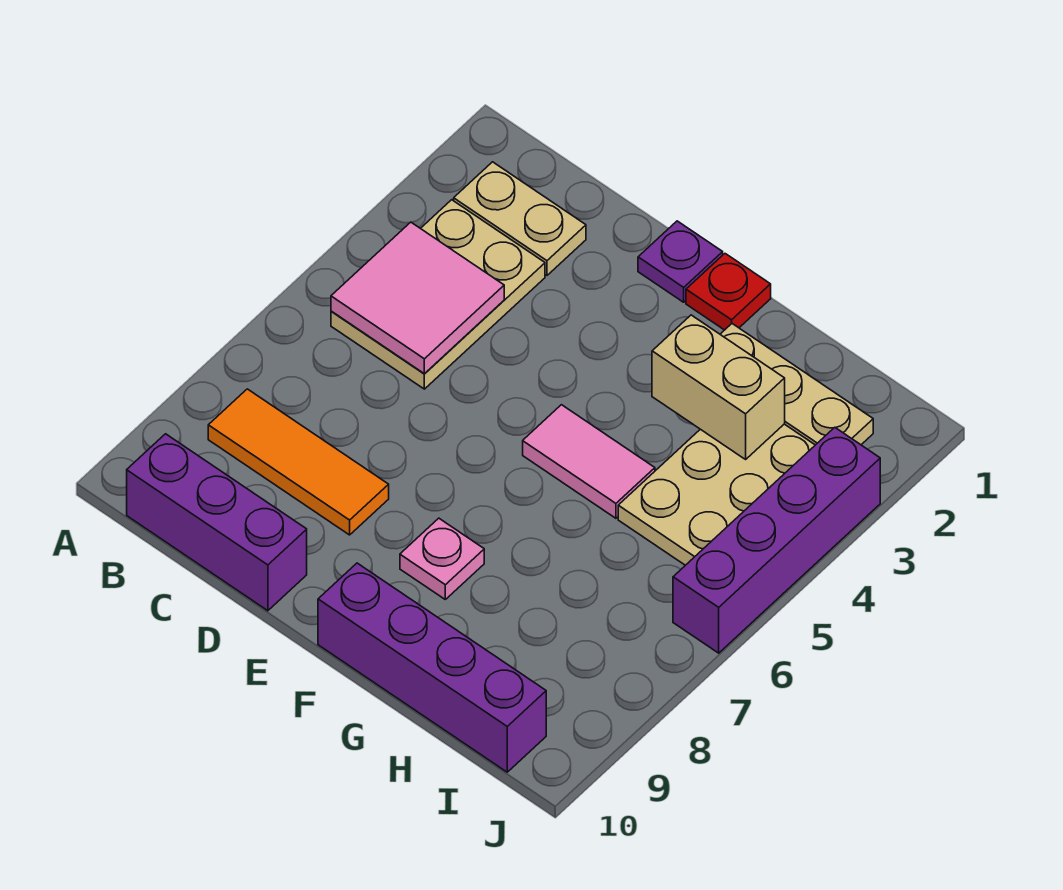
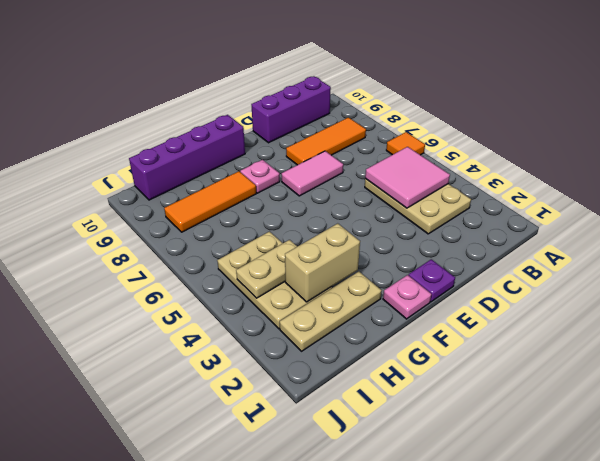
none -> orange 1x1 tile [386,132,425,155]
tan 1x2 plate [454,162,586,275] -> tan 1x2 plate moved to [236,240,297,298]
red 1x1 plate [686,254,771,330] -> pink 1x1 plate [383,275,431,319]
pink 1x2 tile [523,405,655,518] -> pink 1x2 tile moved to [282,151,343,196]
none -> orange 1x3 tile [164,171,256,232]
purple 1x4 brick [673,427,880,653] -> none

